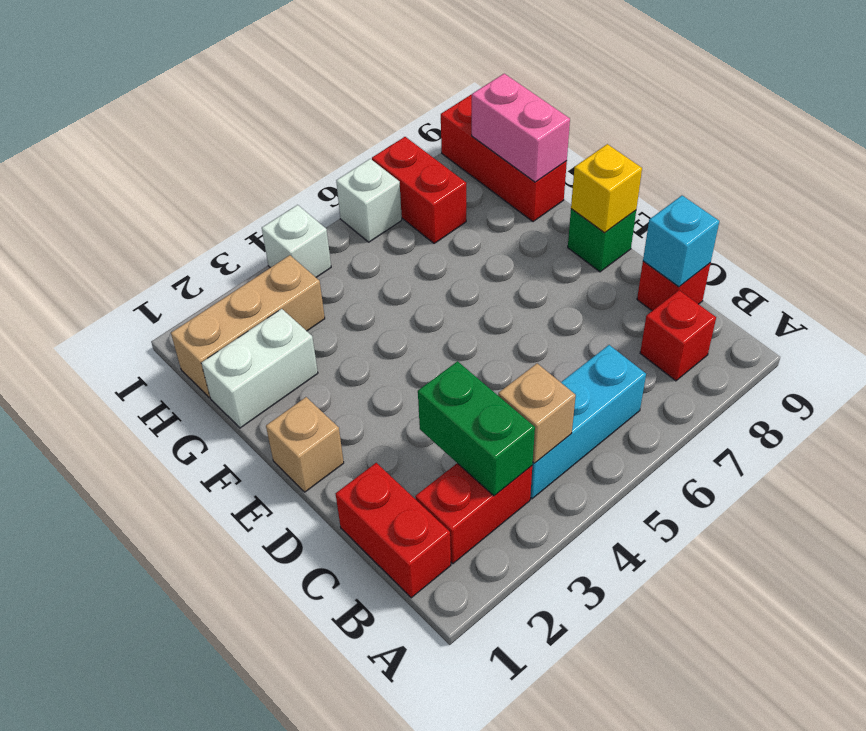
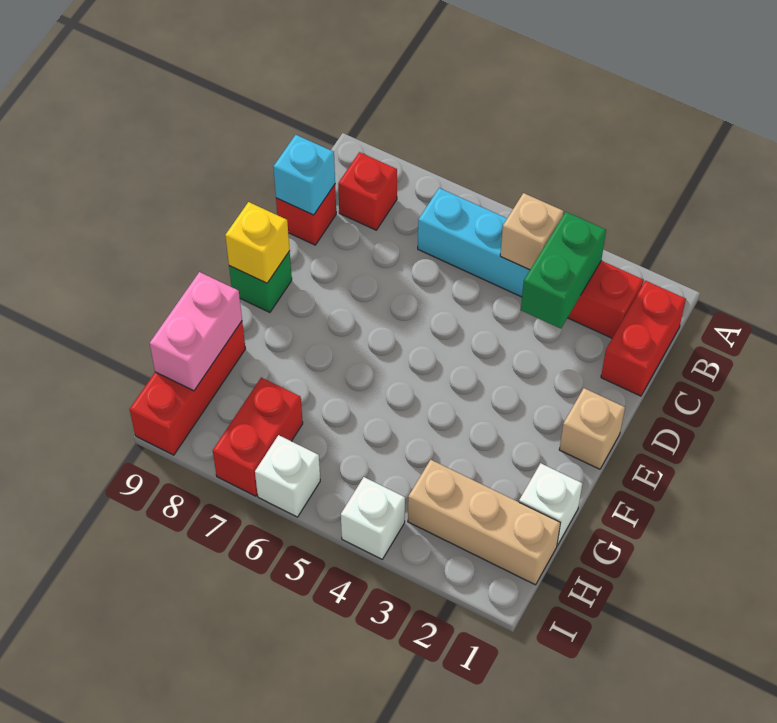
white 1x2 brick [201,309,318,428] -> white 1x1 brick [519,463,582,546]

